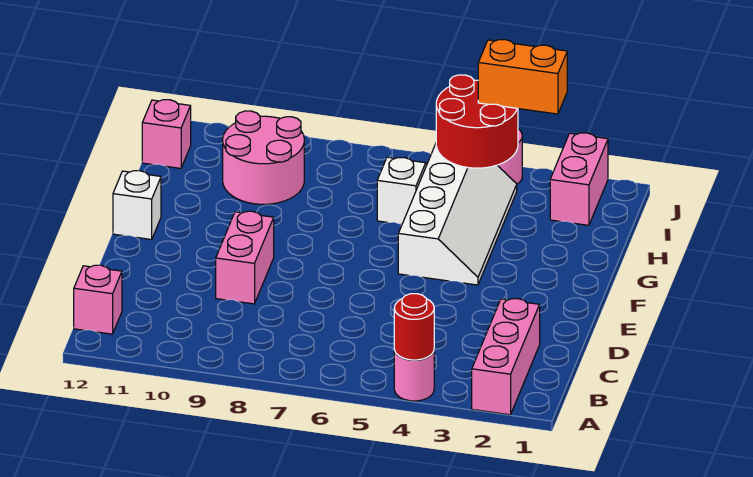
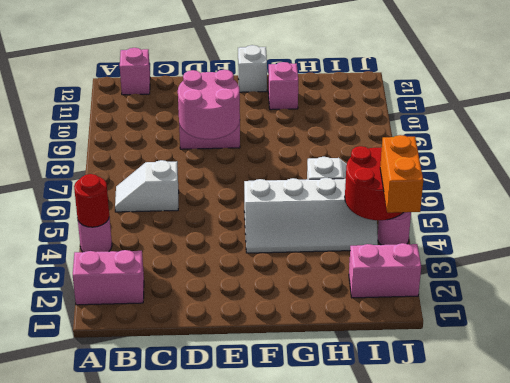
pink 1x3 brick [472,299,540,415] -> pink 1x2 brick [73,250,144,305]
none -> white 1x2 slope [115,160,179,212]
pink 2x2 round brick [223,111,304,204] -> pink 2x2 round brick moved to [178,70,240,139]
pink 1x1 brick [142,100,191,168] -> pink 1x1 brick moved to [268,62,298,110]

